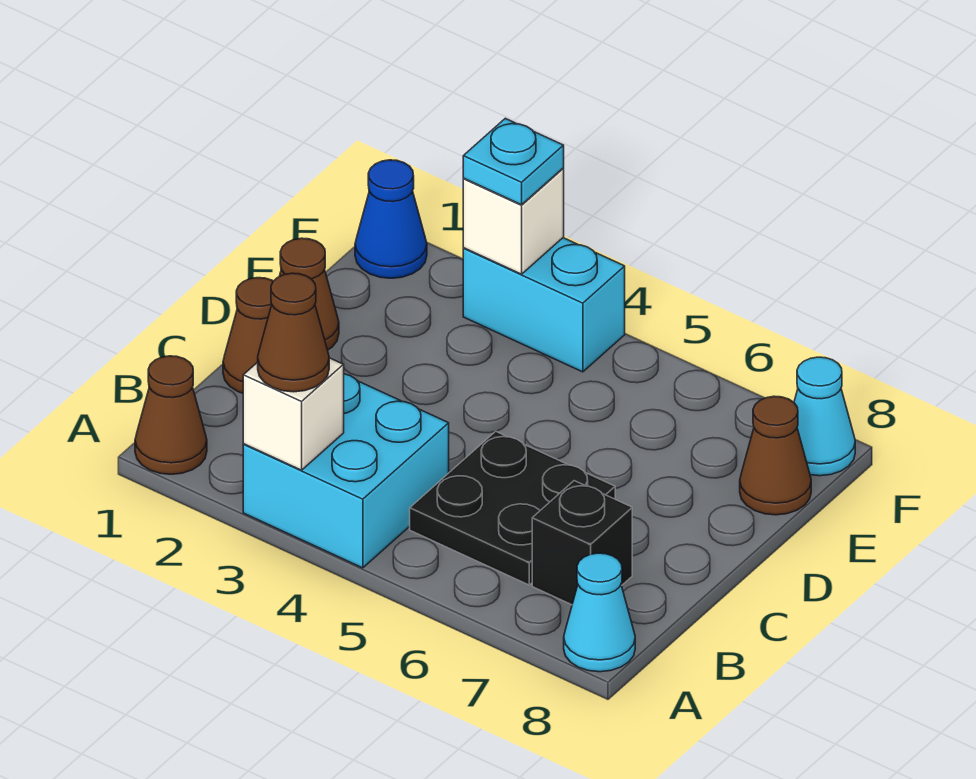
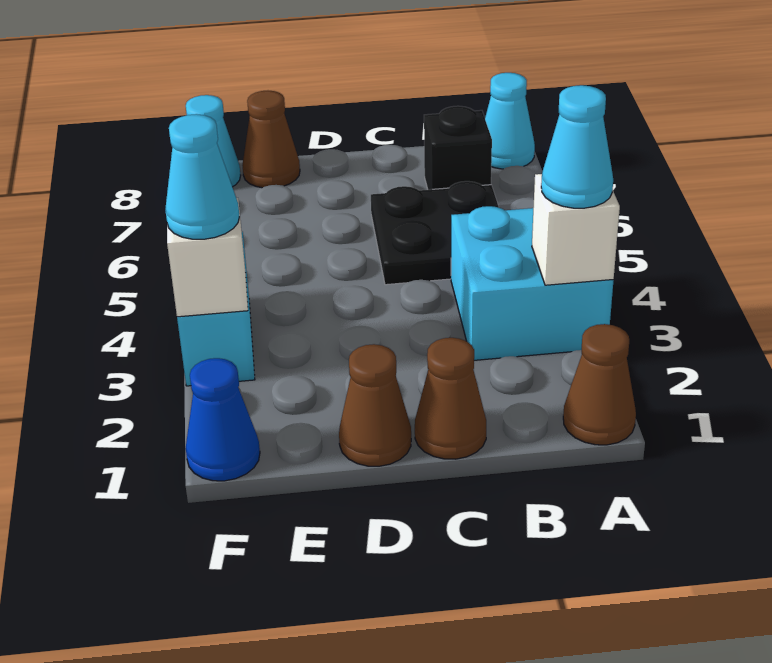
brown 1x1 cone [258,273,329,392] -> cyan 1x1 cone [541,85,613,208]
cyan 1x1 plate [463,118,564,205] -> cyan 1x1 cone [165,114,239,239]

